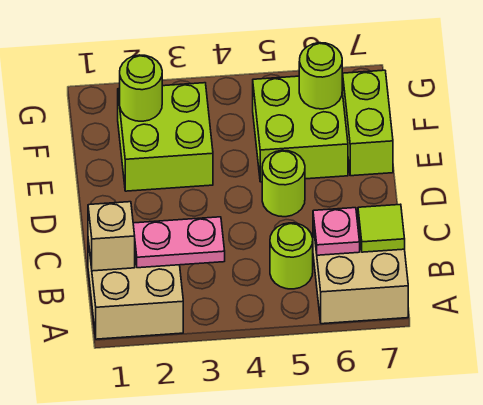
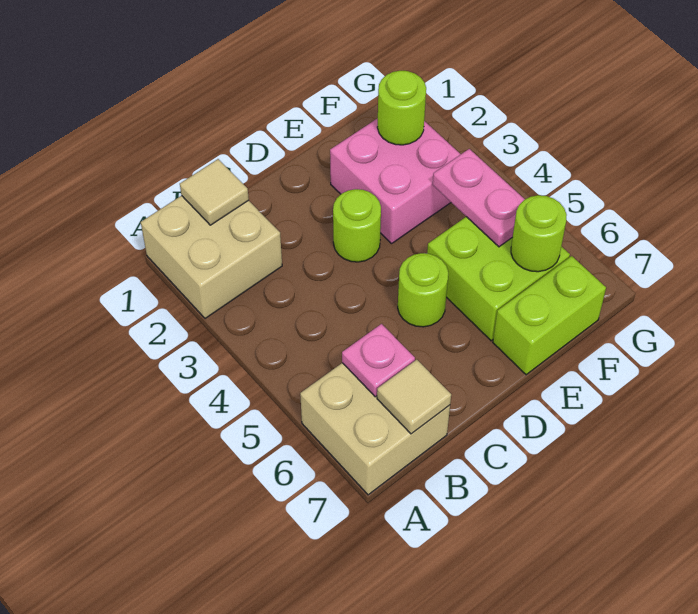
tan 1x1 brick [88,202,135,271] -> tan 1x1 tile [180,159,249,225]
pink 1x2 plate [133,217,225,268] -> pink 1x2 plate moved to [433,149,525,247]
lime 1x1 round brick [270,223,313,289] -> lime 1x1 round brick moved to [333,189,381,262]
lime 1x1 tile [358,204,405,252] -> tan 1x1 tile [377,360,451,434]
lime 2x2 brick [118,83,213,191] -> pink 2x2 brick [330,118,461,244]

